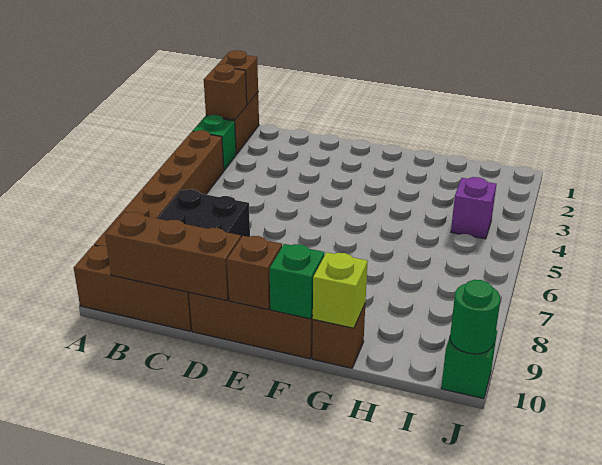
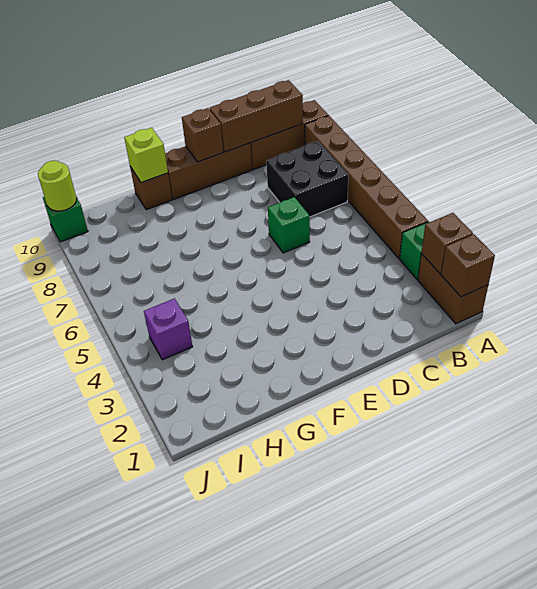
green 1x1 brick [270,244,324,319] -> green 1x1 brick moved to [268,197,310,253]
green 1x1 round brick [450,280,500,354] -> lime 1x1 round brick [38,161,77,211]

